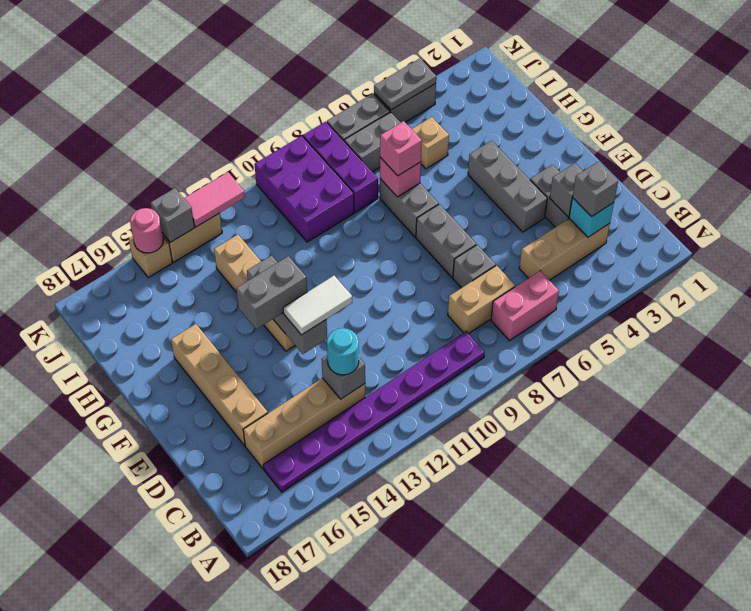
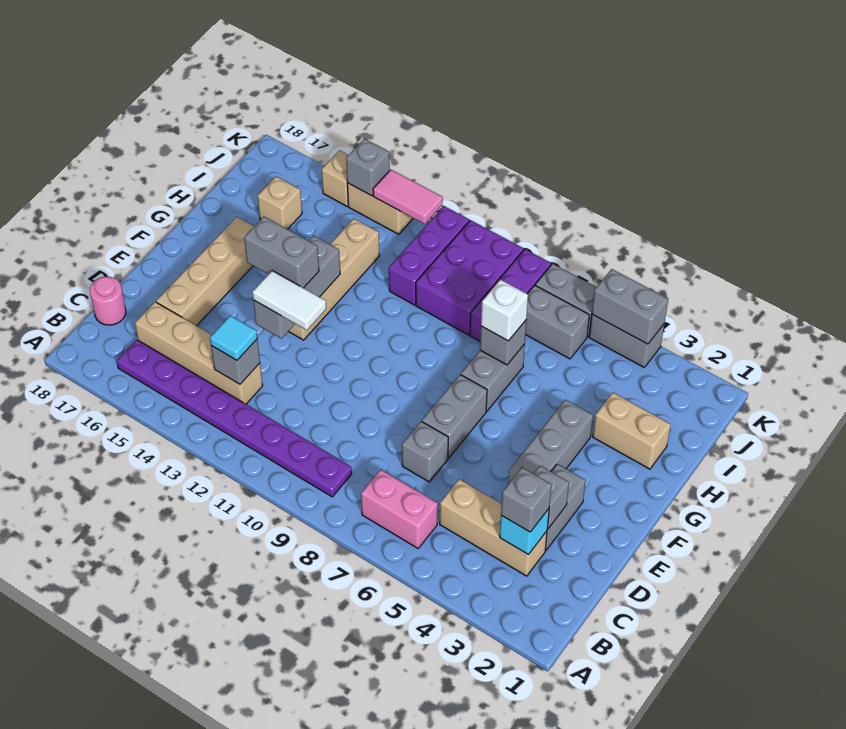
tan 1x2 brick [448,266,515,334] -> tan 1x2 brick moved to [593,393,671,469]
cyan 1x1 round brick [327,328,359,375] -> cyan 1x1 tile [210,316,257,360]
pink 1x1 brick [380,157,421,197] -> grey 1x1 brick [480,320,526,365]
pink 1x1 brick [380,121,422,176] -> white 1x1 brick [481,280,528,341]
tan 1x1 brick [412,117,449,169] -> tan 1x1 brick moved to [258,176,302,229]
none -> purple 1x3 brick [389,206,469,305]
grey 1x2 plate [374,59,436,110] -> grey 1x2 brick [592,269,668,344]
pink 1x1 round brick [130,208,163,253] -> pink 1x1 round brick moved to [90,277,126,325]

